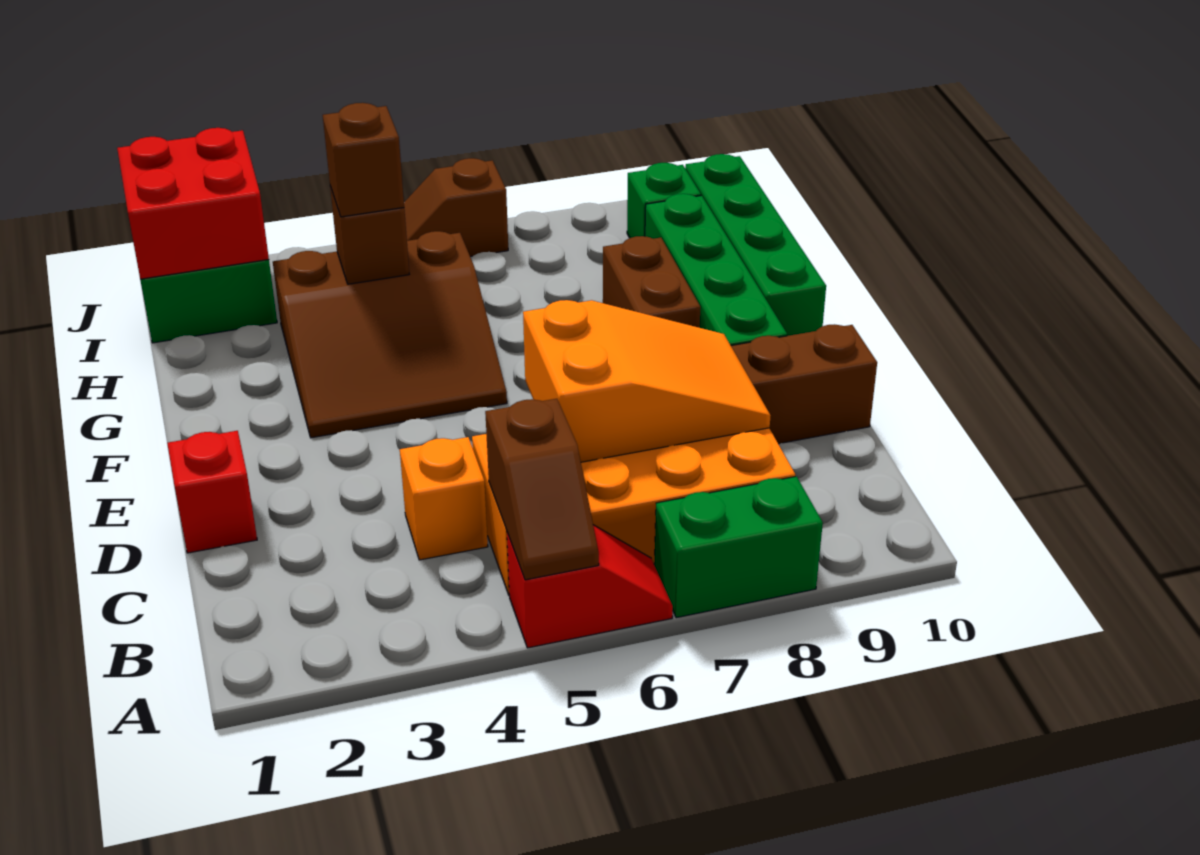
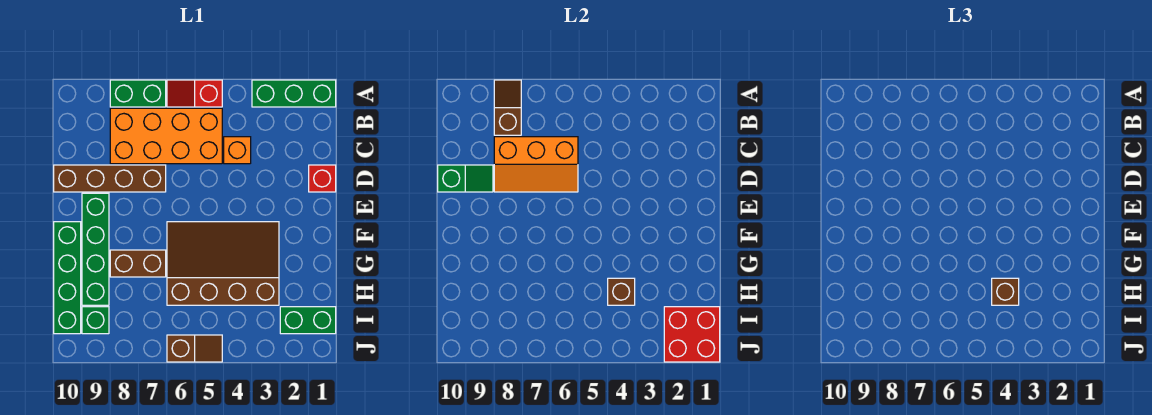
none -> green 1x3 brick [252,80,336,107]
brown 1x2 slope [485,399,599,580] -> brown 1x2 slope moved to [494,80,521,135]
orange 2x3 slope [523,300,771,462] -> orange 2x3 slope turned to [494,137,578,192]
none -> green 1x2 slope [438,165,493,192]
brown 3x3 slope [273,231,507,438] -> brown 3x4 slope [167,222,279,305]
brown 1x2 brick [603,236,701,328] -> brown 1x2 brick turned to [110,250,166,277]

